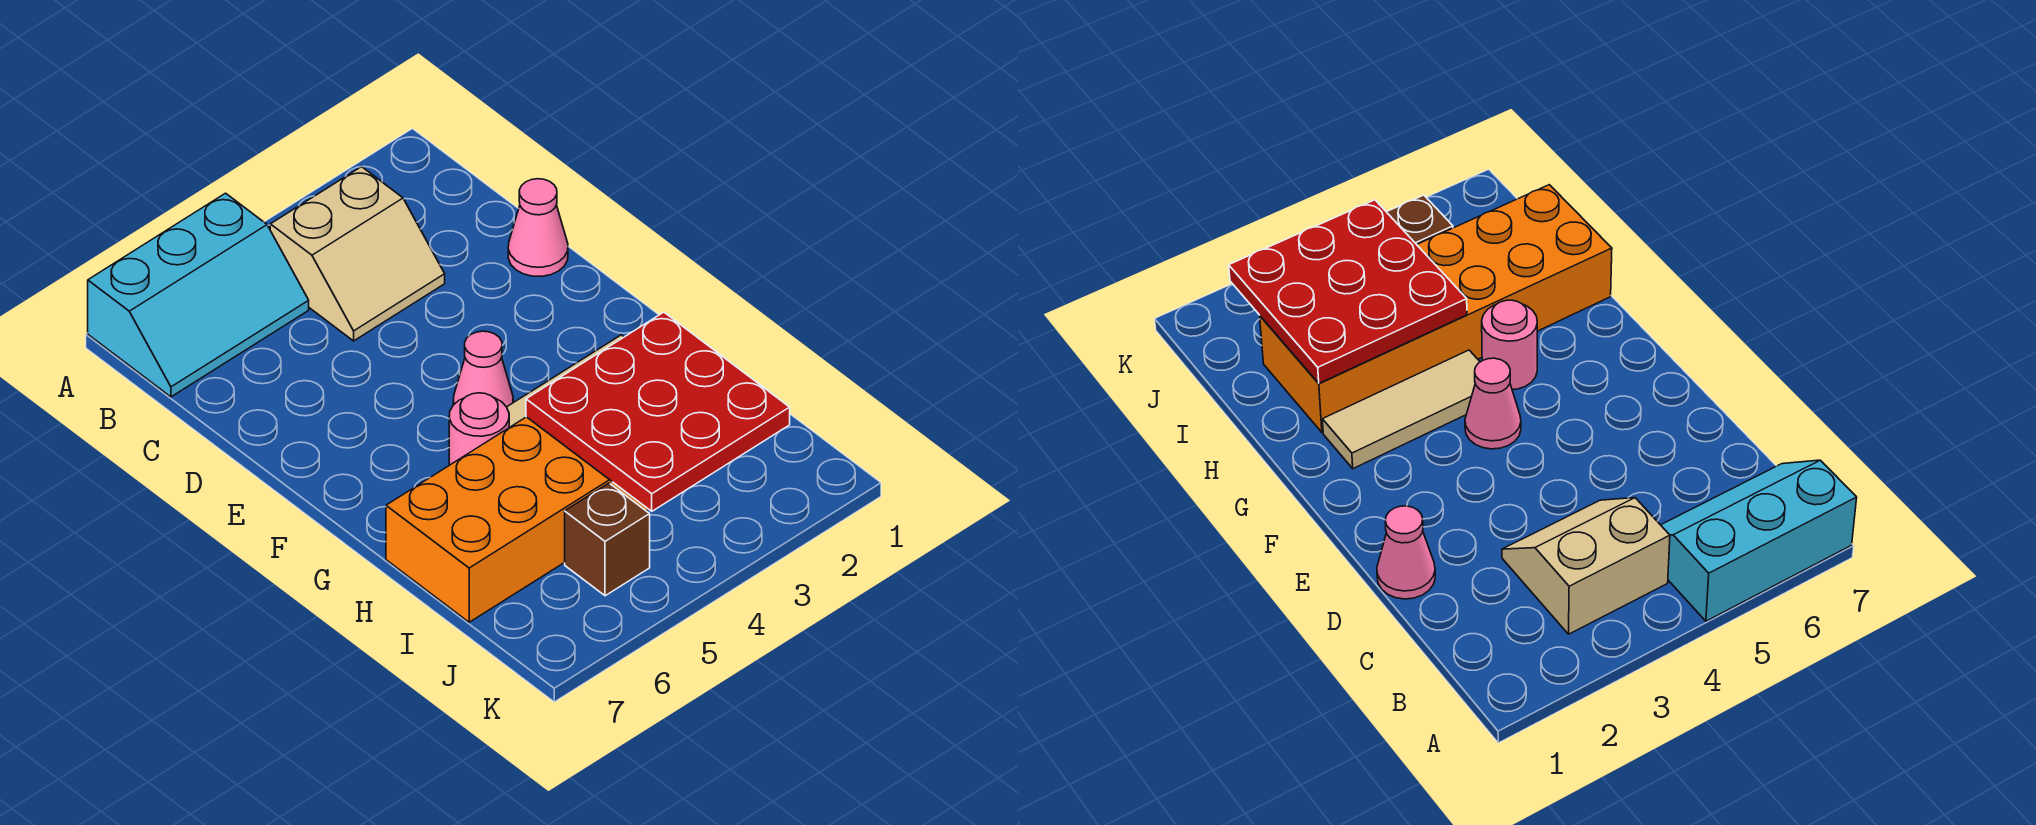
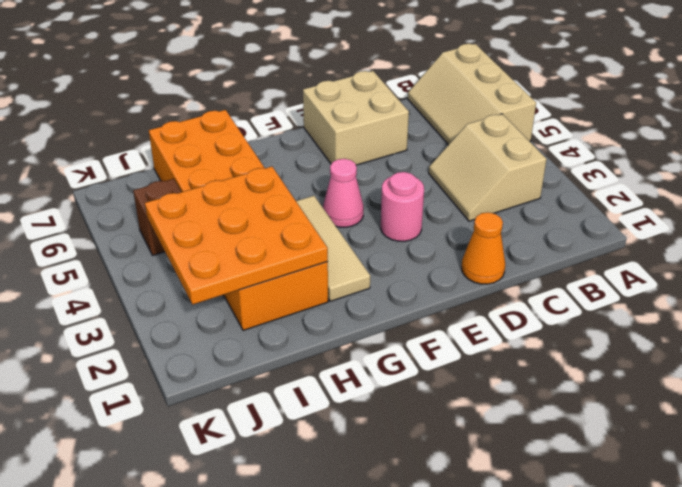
cyan 2x3 slope [88,193,309,397] -> tan 2x3 slope [408,44,536,145]
pink 1x1 cone [508,179,568,276] -> orange 1x1 cone [462,212,505,284]
none -> tan 2x2 brick [303,71,409,165]
pink 1x1 round brick [449,393,509,465] -> pink 1x1 round brick moved to [381,172,424,241]
red 3x3 plate [526,312,790,511] -> orange 3x3 plate [145,166,328,305]

